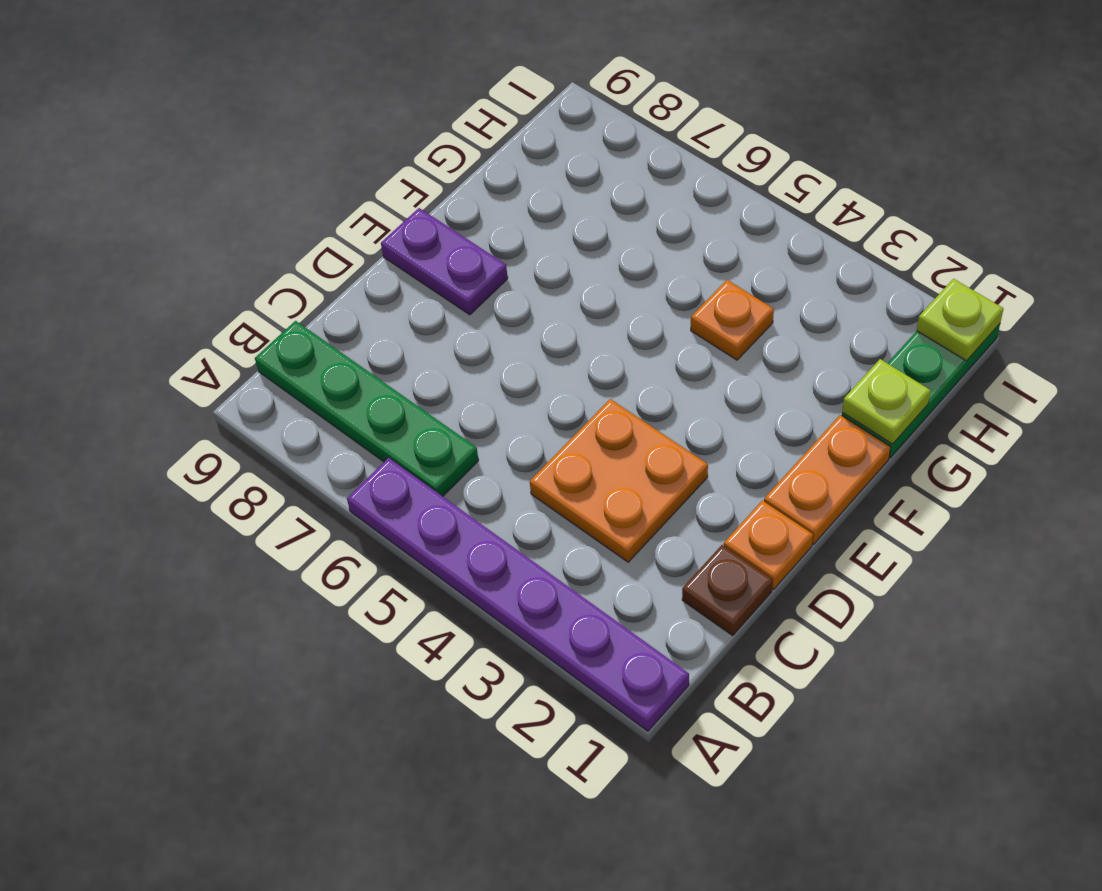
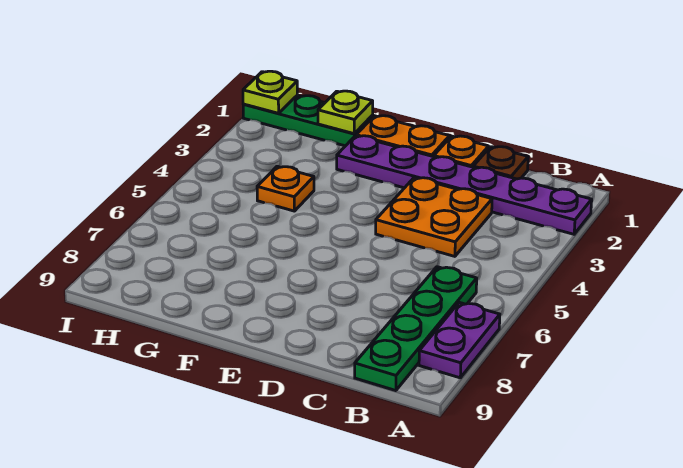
purple 1x6 plate [347,458,689,731] -> purple 1x6 plate turned to [337,136,592,234]
purple 1x2 plate [381,208,508,315] -> purple 1x2 plate moved to [419,302,500,378]

